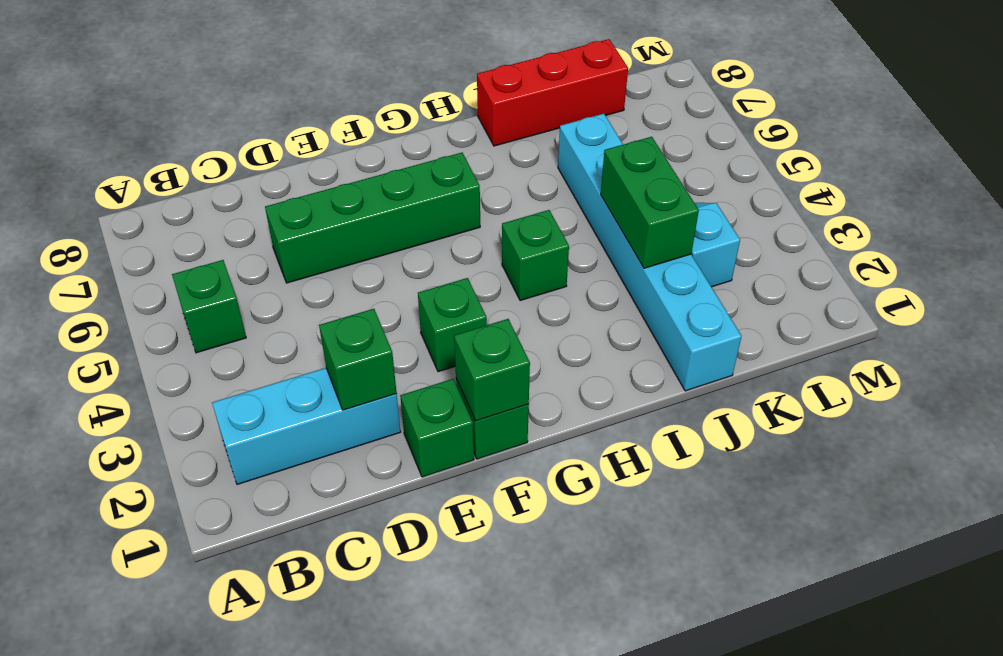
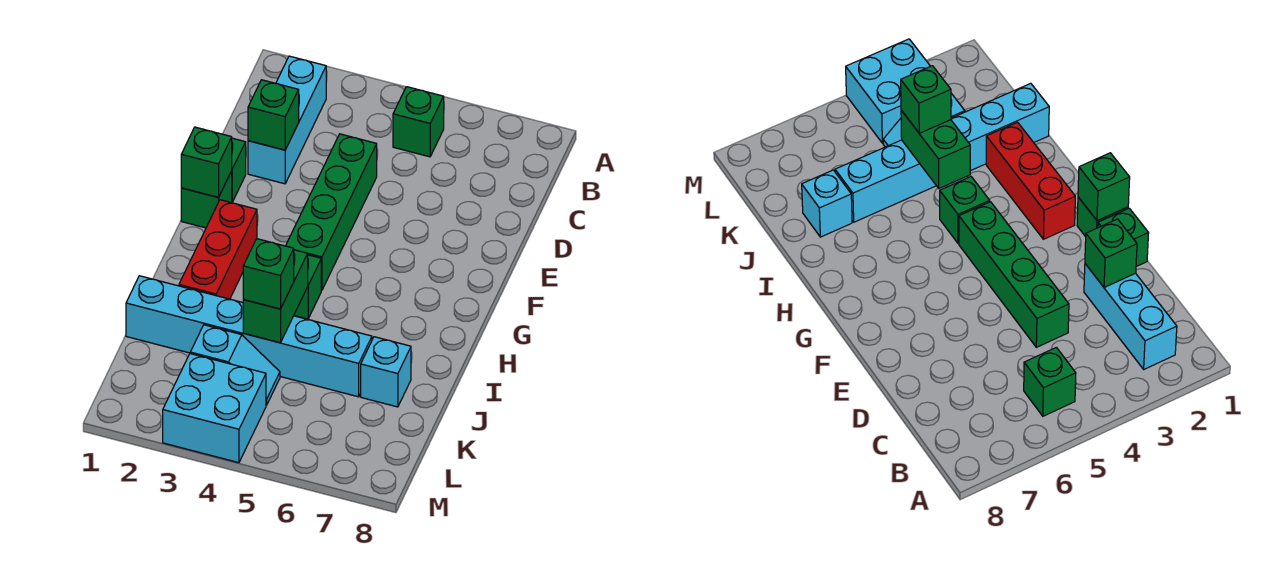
green 1x4 brick [265,153,480,283] -> green 1x4 brick moved to [286,134,377,290]
green 1x1 brick [418,278,487,372] -> green 1x1 brick moved to [243,239,294,309]
red 1x3 brick [477,39,628,146] -> red 1x3 brick moved to [179,200,257,299]
green 1x2 brick [601,137,699,268] -> green 1x2 brick turned to [243,250,308,343]
none -> cyan 1x1 brick [361,337,411,407]
none -> cyan 2x2 brick [163,354,266,463]

